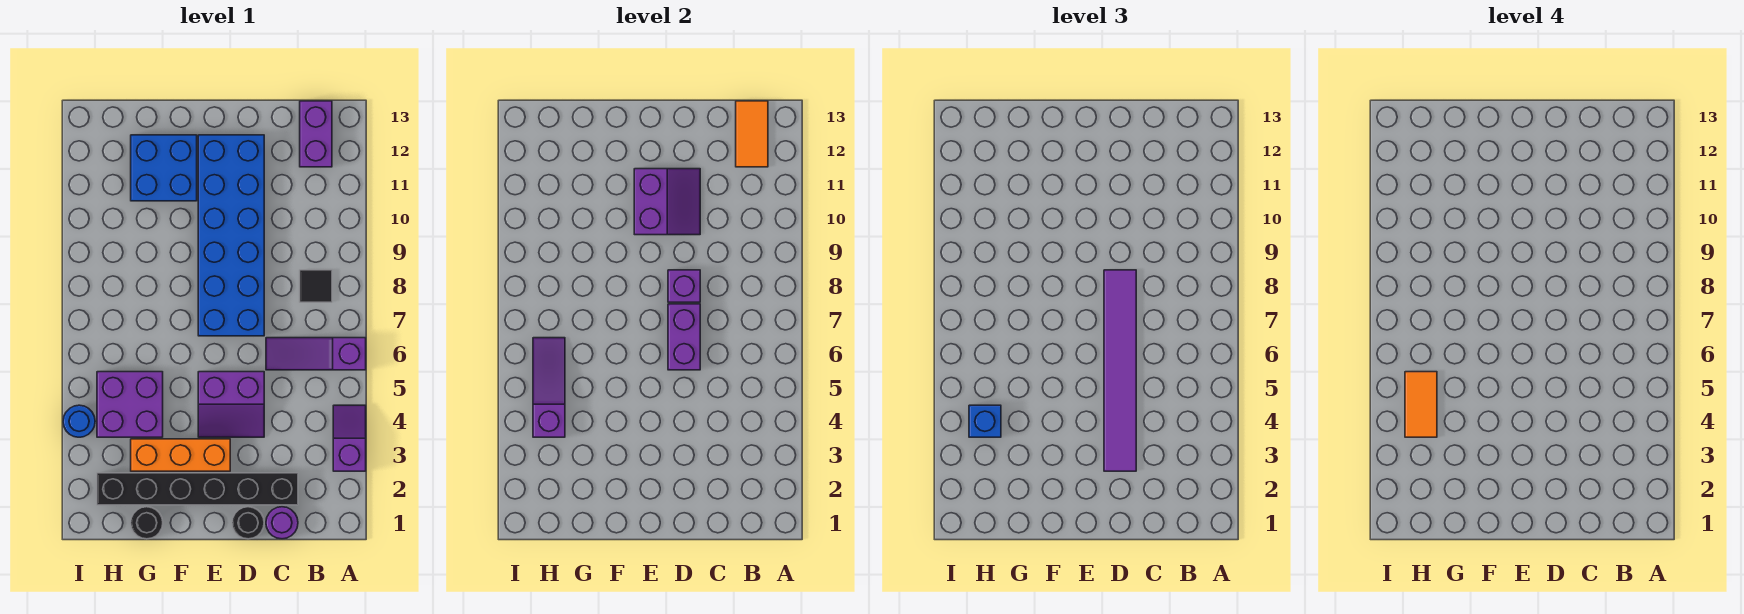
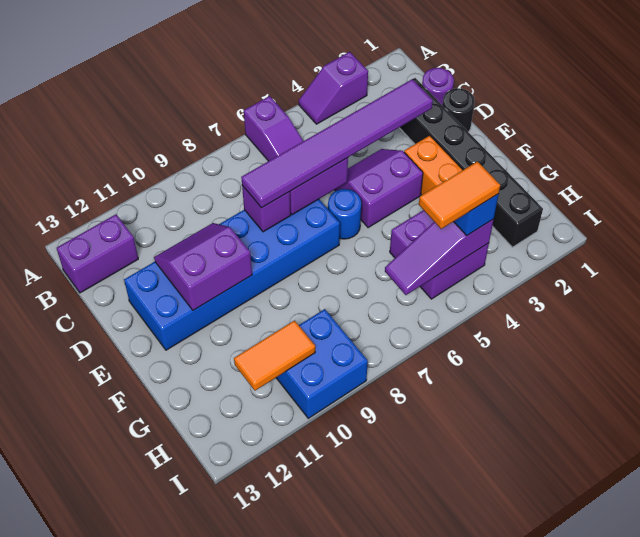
black 1x1 tile [300,270,332,302] -> none
orange 1x2 tile [736,101,768,167] -> orange 1x2 tile moved to [234,321,315,391]
purple 2x2 slope [198,372,264,437] -> purple 2x2 slope turned to [335,149,423,228]
blue 2x2 brick [131,135,197,201] -> blue 2x2 brick moved to [276,309,368,418]
black 1x1 round brick [131,507,163,539] -> none
blue 1x1 round brick [63,405,95,437] -> blue 1x1 round brick moved to [328,189,361,239]

